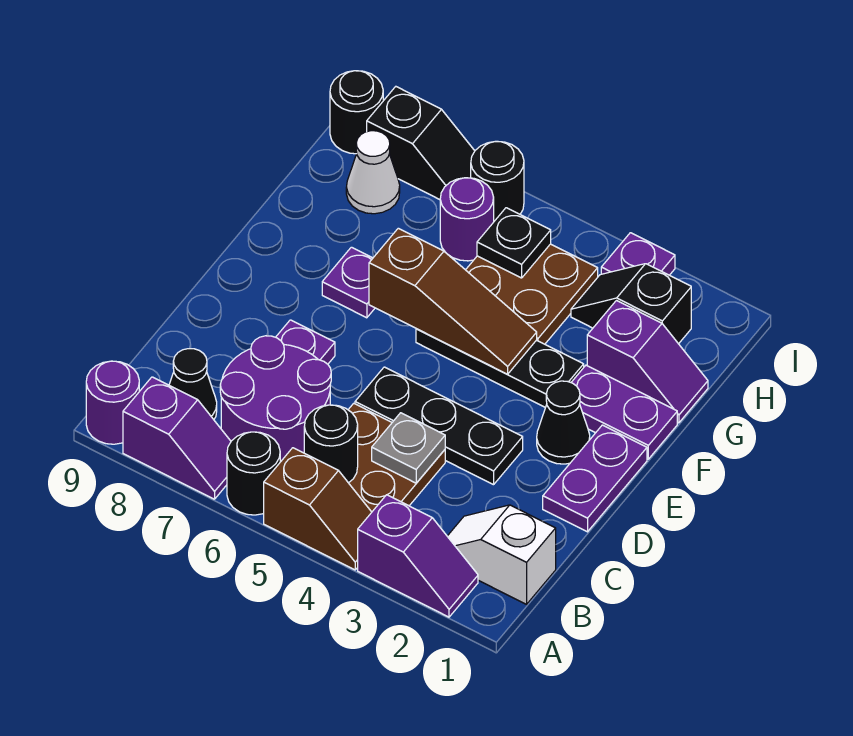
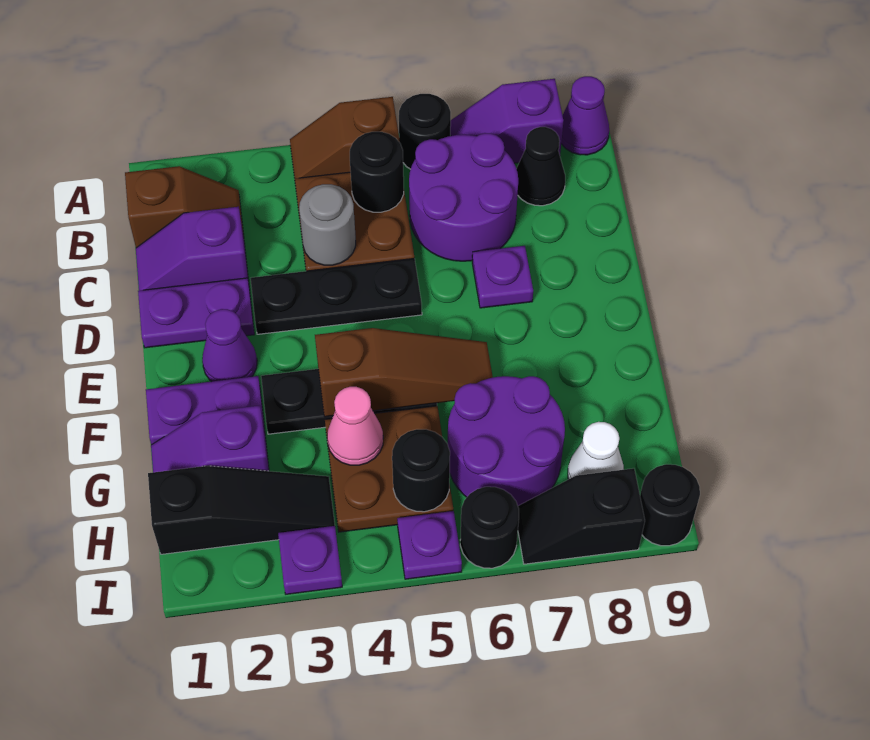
purple 1x2 slope [358,495,478,617] -> purple 1x2 slope moved to [136,207,249,291]
purple 1x1 round brick [86,361,139,444] -> purple 1x1 cone [561,76,609,155]
white 1x2 slope [447,505,556,604] -> brown 1x2 slope [125,166,244,248]
grey 1x1 plate [372,413,445,483] -> grey 1x1 round brick [299,184,356,265]
purple 1x2 plate [543,425,647,532] -> purple 1x2 plate turned to [138,278,254,348]
black 1x1 cone [537,381,590,464] -> purple 1x1 cone [202,309,257,381]
brown 1x3 slope [369,228,537,374] -> brown 1x3 slope turned to [315,328,493,417]
purple 1x1 plate [322,247,375,318] -> purple 1x1 plate moved to [397,511,462,579]
none -> pink 1x1 cone [327,387,383,465]
black 1x2 slope [571,264,691,344] -> black 1x3 slope [148,466,335,554]
black 1x1 plate [477,208,551,278] -> black 1x1 round brick [392,429,450,512]
purple 1x1 round brick [440,178,494,261] -> purple 2x2 round brick [448,376,565,506]

